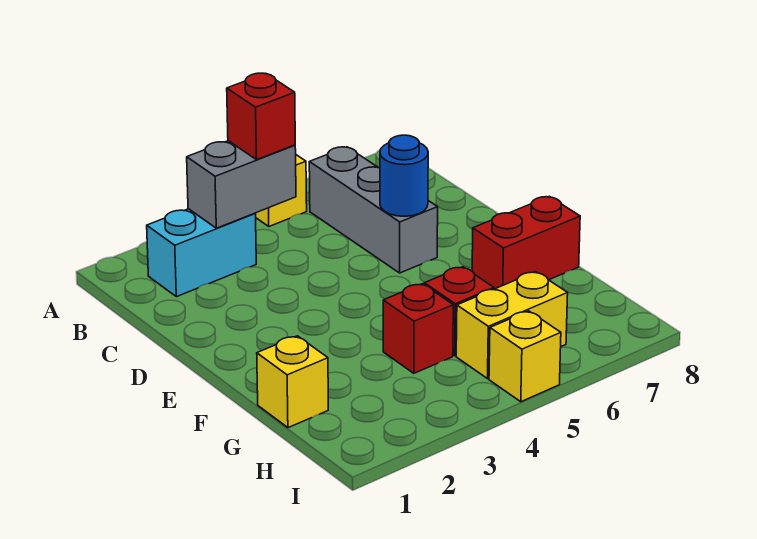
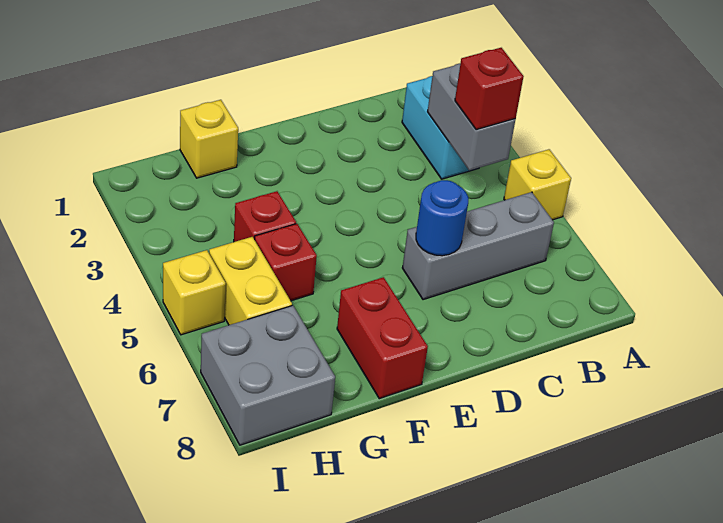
none -> grey 2x2 brick [201,305,335,445]

